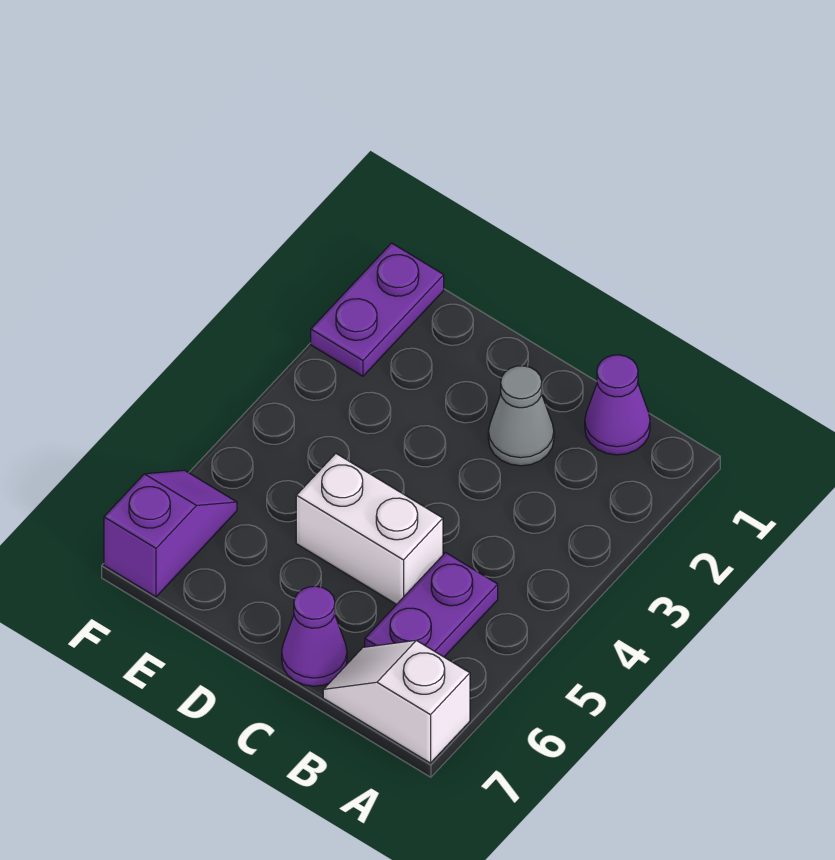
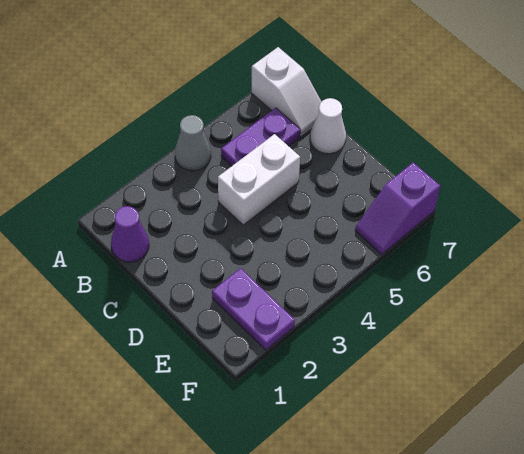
grey 1x1 cone [488,366,554,466] -> grey 1x1 cone moved to [175,115,211,171]
white 1x2 brick [296,453,443,604] -> white 1x2 brick turned to [218,134,300,225]
purple 1x1 cone [282,586,347,686] -> white 1x1 cone [310,98,346,154]
purple 1x2 plate [311,243,444,376] -> purple 1x2 plate turned to [212,268,295,350]

